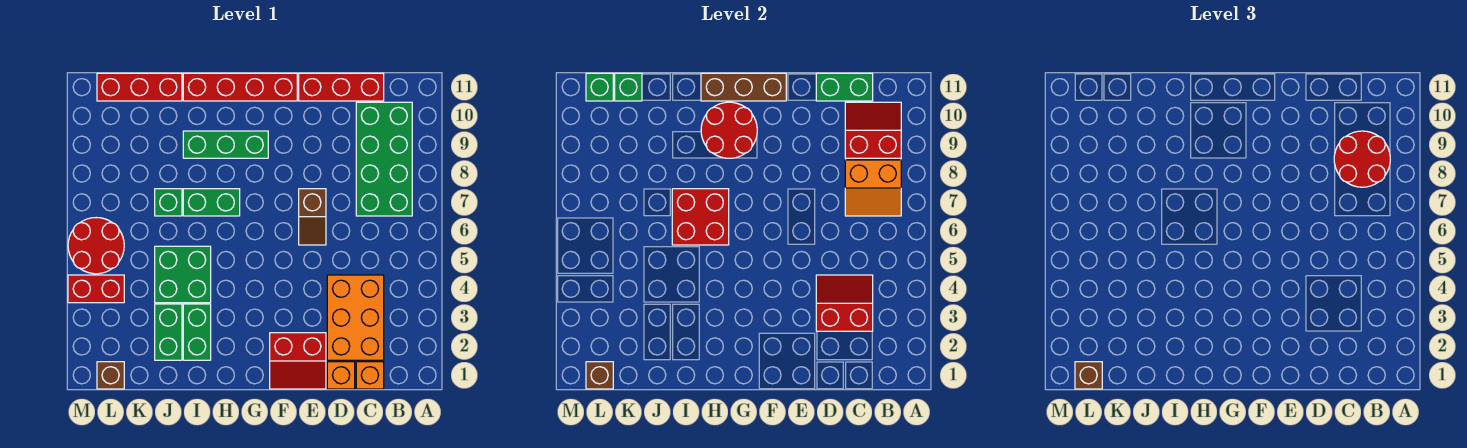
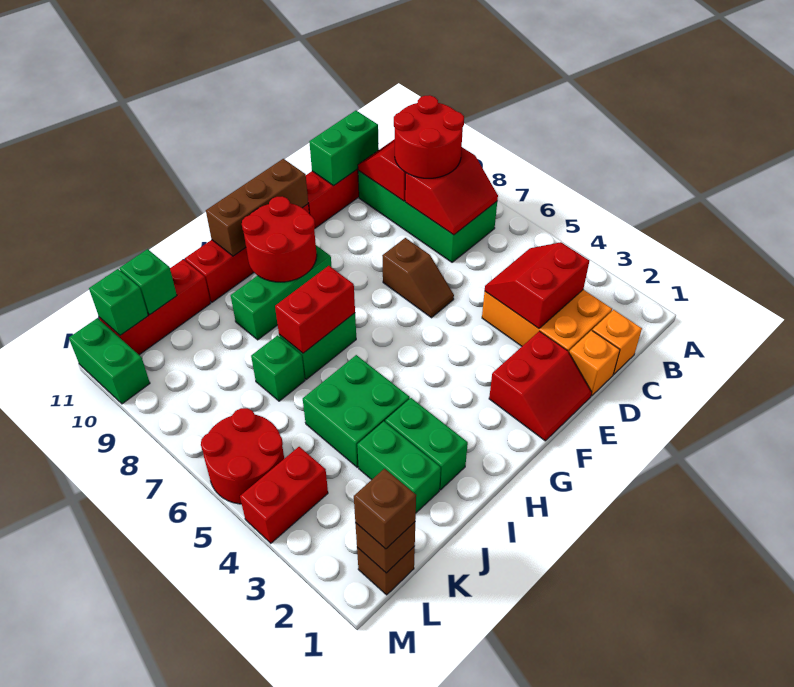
orange 2x2 slope [845,160,901,216] -> red 2x2 slope [405,147,498,235]
red 2x2 brick [672,189,729,245] -> red 1x2 brick [275,266,355,353]
none -> green 1x2 brick [69,318,150,404]

